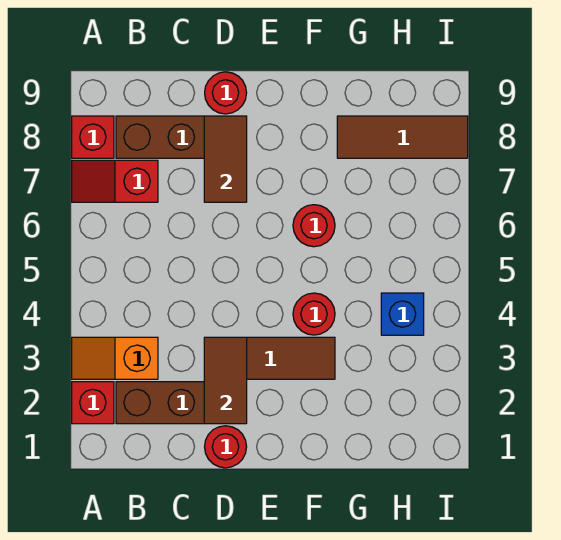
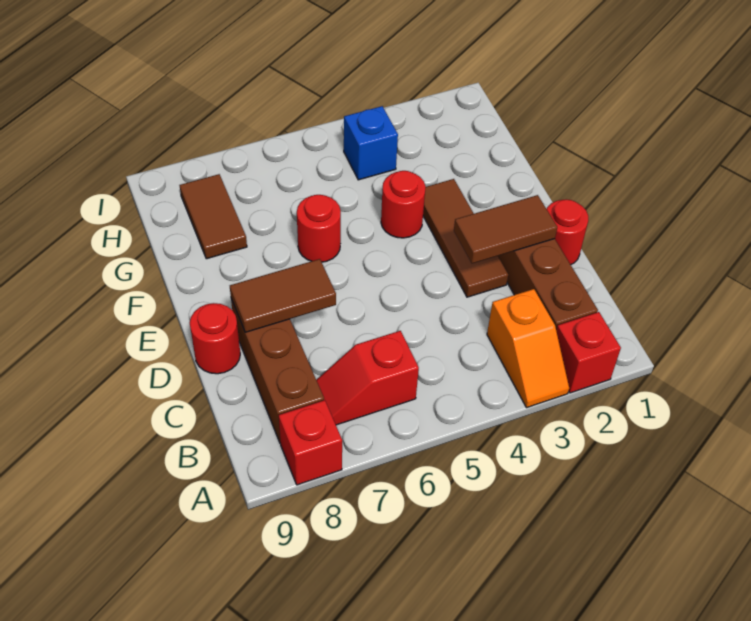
red 1x2 slope [72,160,158,202] -> red 1x2 slope turned to [317,331,419,425]
brown 1x3 tile [337,116,468,158] -> brown 1x2 tile [179,174,247,259]

